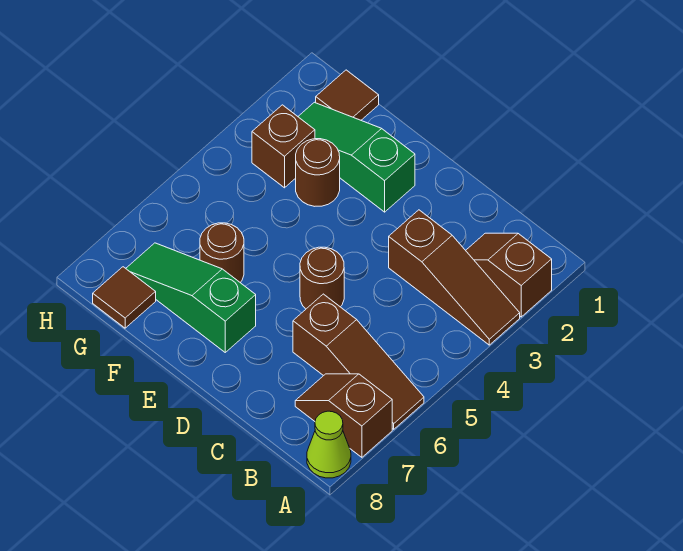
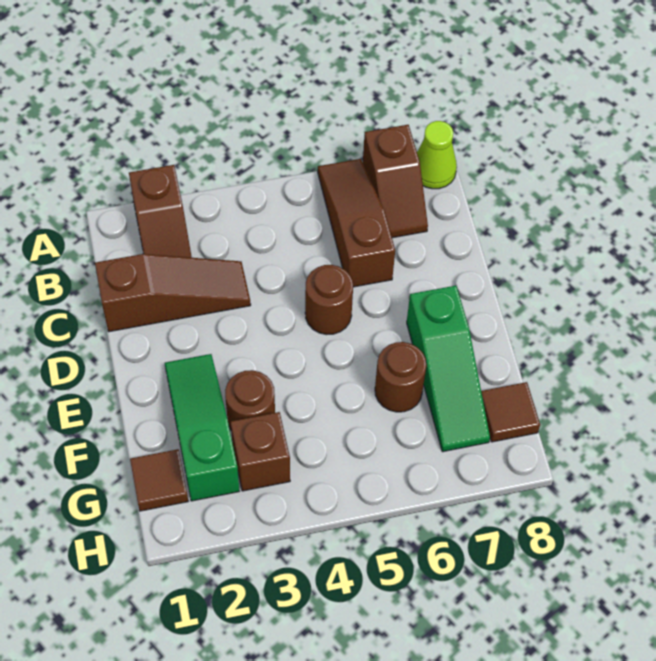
brown 1x3 slope [389,210,520,345] -> brown 1x3 slope turned to [95,254,251,332]
green 1x3 slope [298,102,415,212] -> green 1x3 slope turned to [165,354,239,501]

